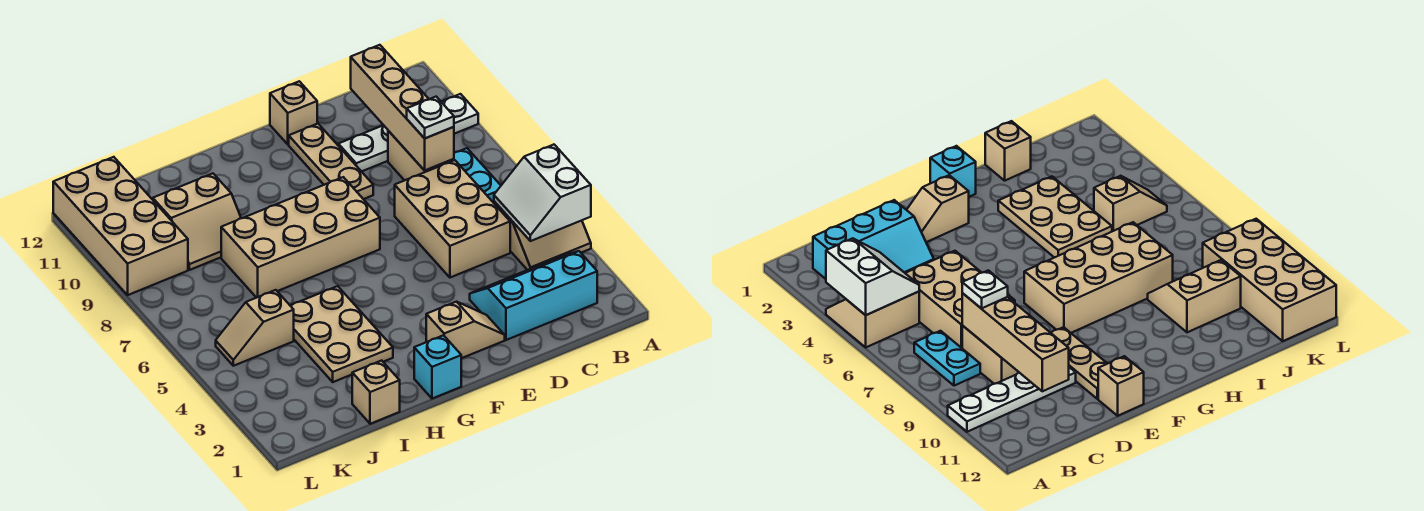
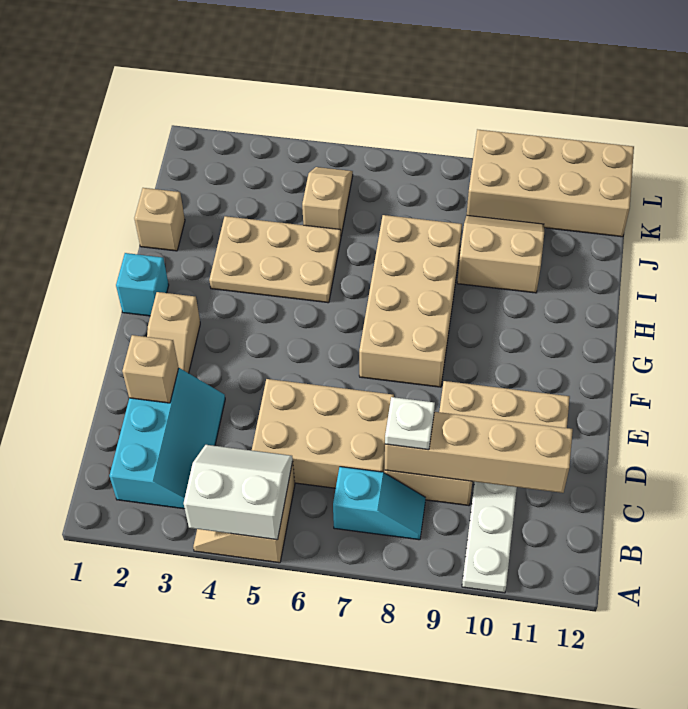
cyan 1x2 plate [454,148,501,203] -> cyan 1x2 slope [333,467,426,540]
tan 1x1 brick [270,81,317,145] -> tan 1x1 brick moved to [122,335,179,403]
tan 2x2 slope [153,173,241,270] -> tan 2x2 slope turned to [457,215,544,293]

